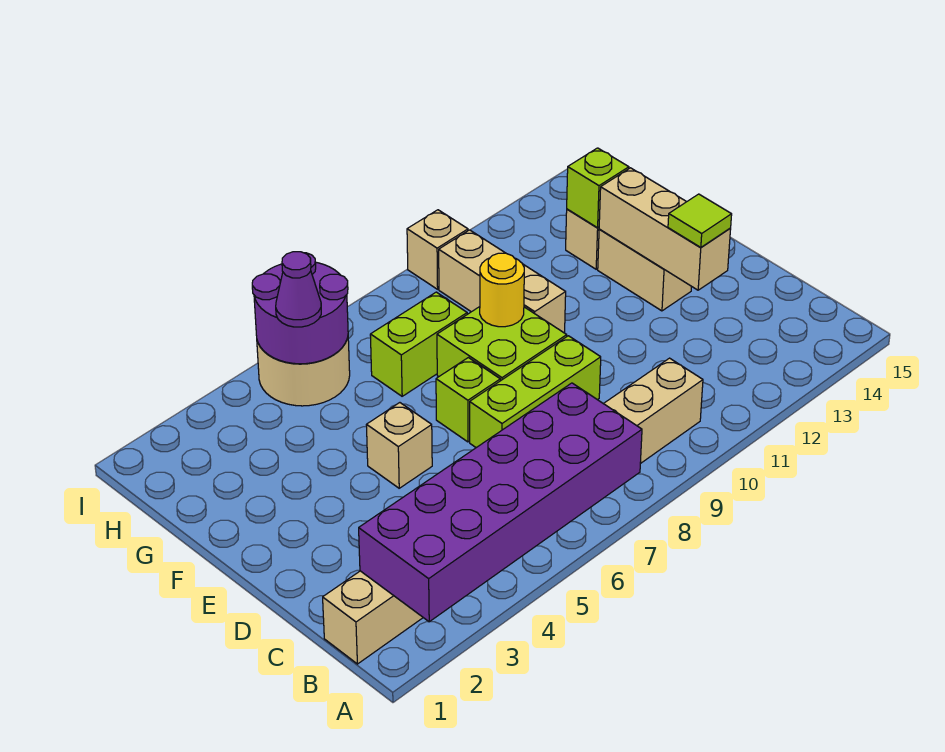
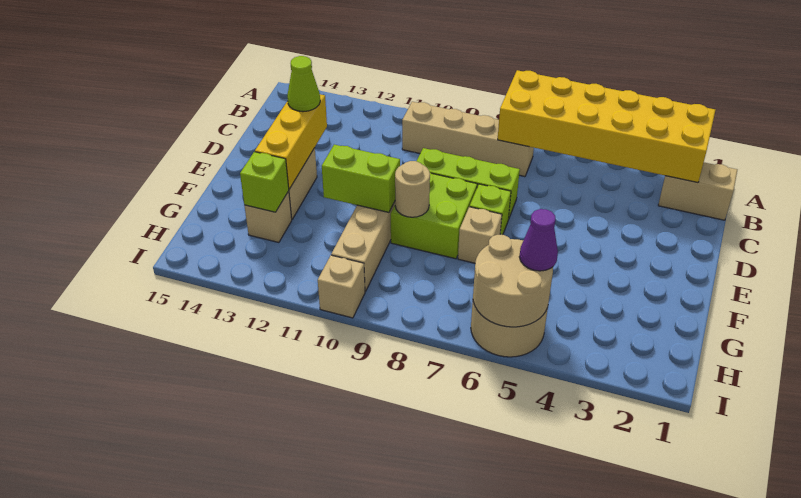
purple 2x6 brick [359,383,642,622] -> yellow 2x6 brick [498,70,715,183]
tan 1x3 brick [599,168,731,290] -> yellow 1x3 brick [255,94,327,189]
lime 1x1 tile [668,194,732,247] -> lime 1x1 cone [287,56,320,112]
tan 1x1 brick [366,403,432,488] -> tan 1x1 brick moved to [458,207,502,263]
yellow 1x1 round brick [480,253,524,327] -> tan 1x1 round brick [395,161,430,217]
lime 1x2 brick [370,292,467,396] -> lime 1x2 brick moved to [322,145,400,212]
purple 2x2 round brick [252,253,348,364] -> tan 2x2 round brick [473,235,553,327]

